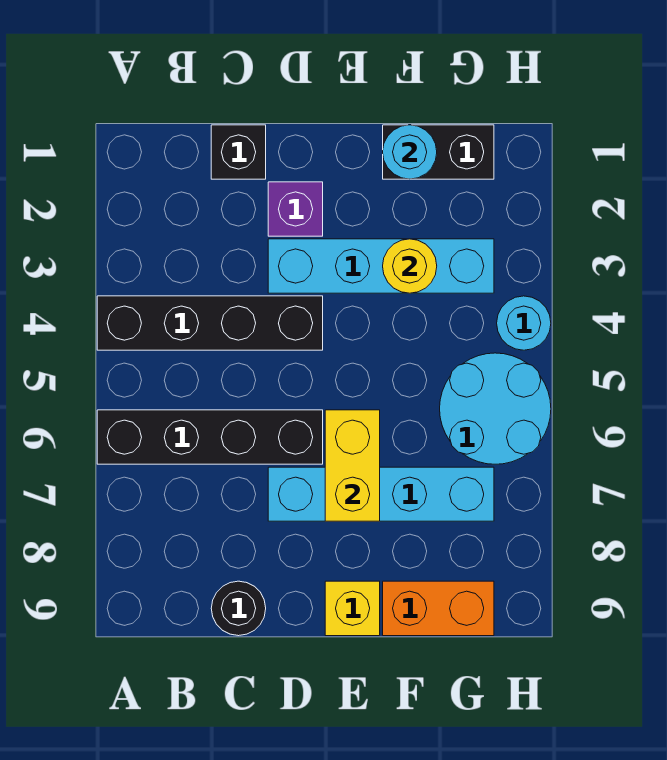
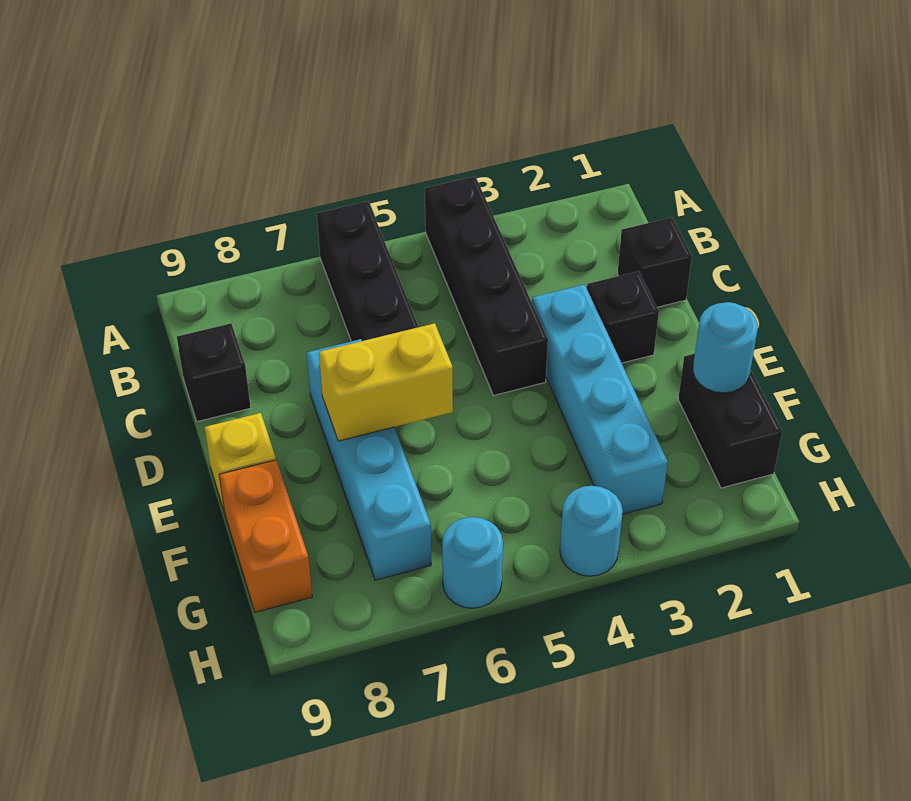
black 1x1 round brick [211,581,266,636] -> black 1x1 brick [177,324,251,422]
purple 1x1 brick [268,182,323,236] -> black 1x1 brick [587,271,659,363]
yellow 1x1 round brick [383,239,437,293] -> none
cyan 2x2 round brick [440,353,551,464] -> cyan 1x1 round brick [442,517,503,608]

